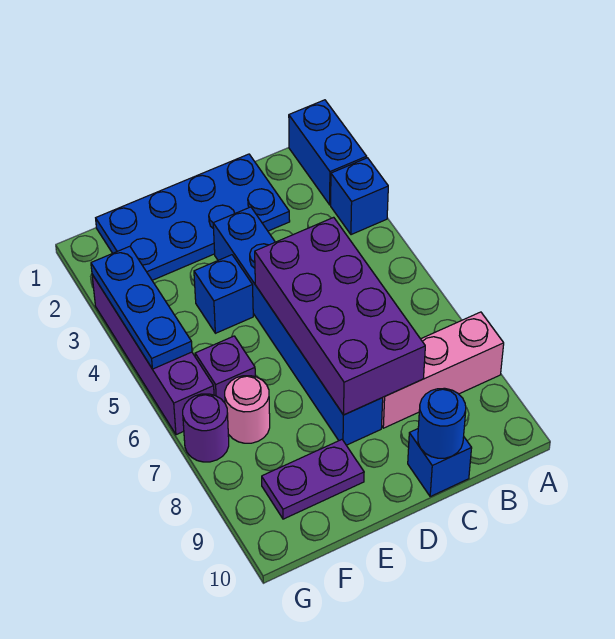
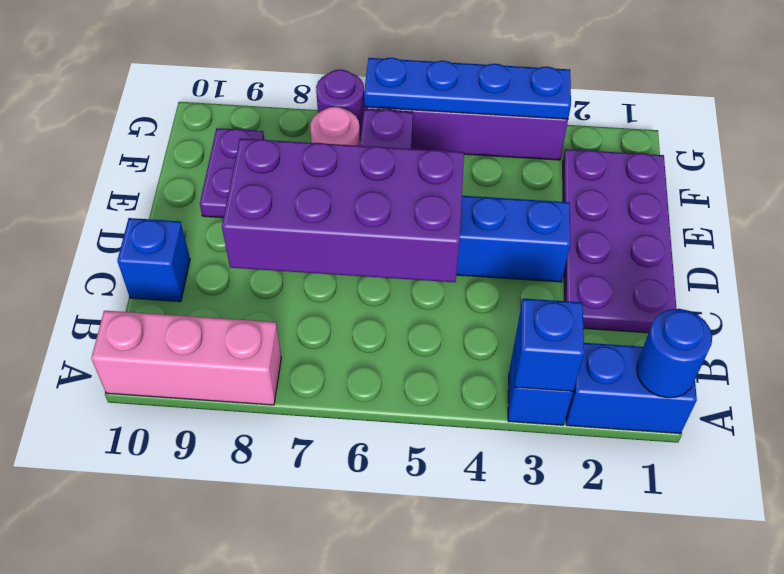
pink 1x3 brick [382,312,504,428] -> pink 1x3 brick turned to [91,311,281,405]
blue 2x4 plate [96,154,290,280] -> purple 2x4 plate [563,149,676,333]
blue 1x1 round brick [418,388,466,458] -> blue 1x1 round brick moved to [637,309,712,398]
blue 1x1 brick [194,255,253,333] -> blue 1x1 brick moved to [515,298,584,391]
blue 1x3 plate [91,246,192,369] -> blue 1x4 plate [364,58,571,119]

